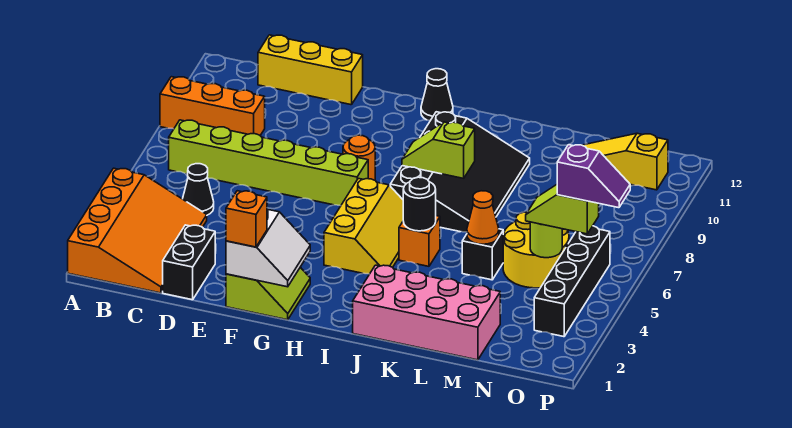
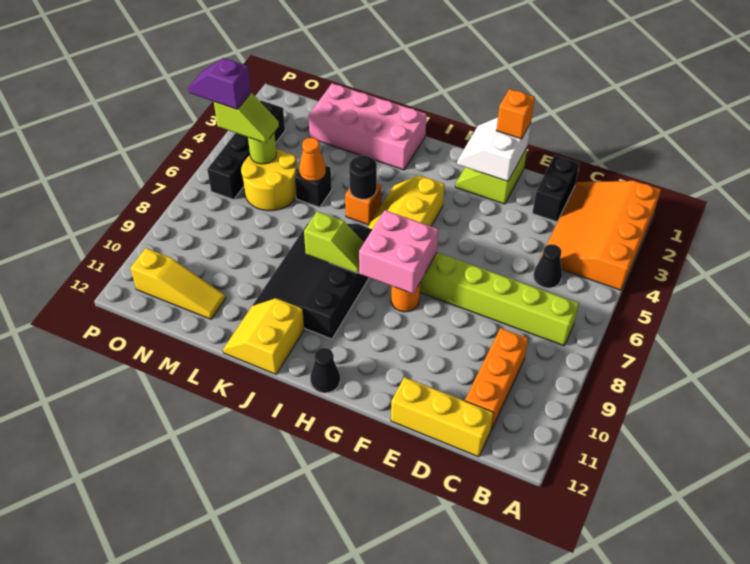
orange 1x3 brick [160,77,265,135] -> orange 1x3 brick turned to [465,328,528,430]
none -> pink 2x2 brick [359,210,439,294]
none -> yellow 2x2 slope [223,298,304,374]

